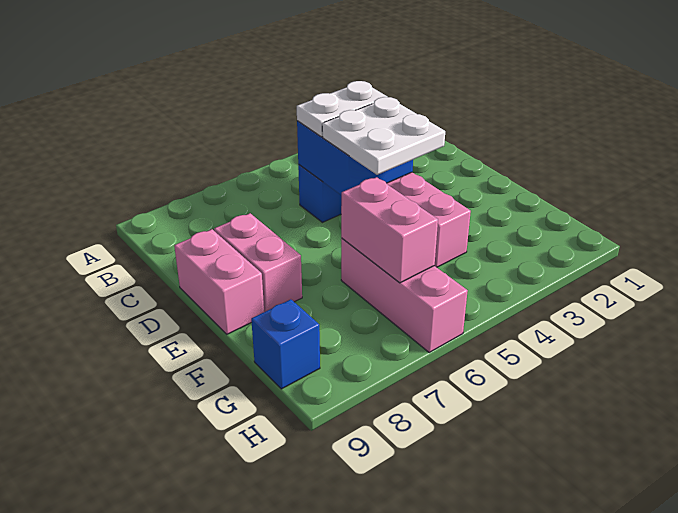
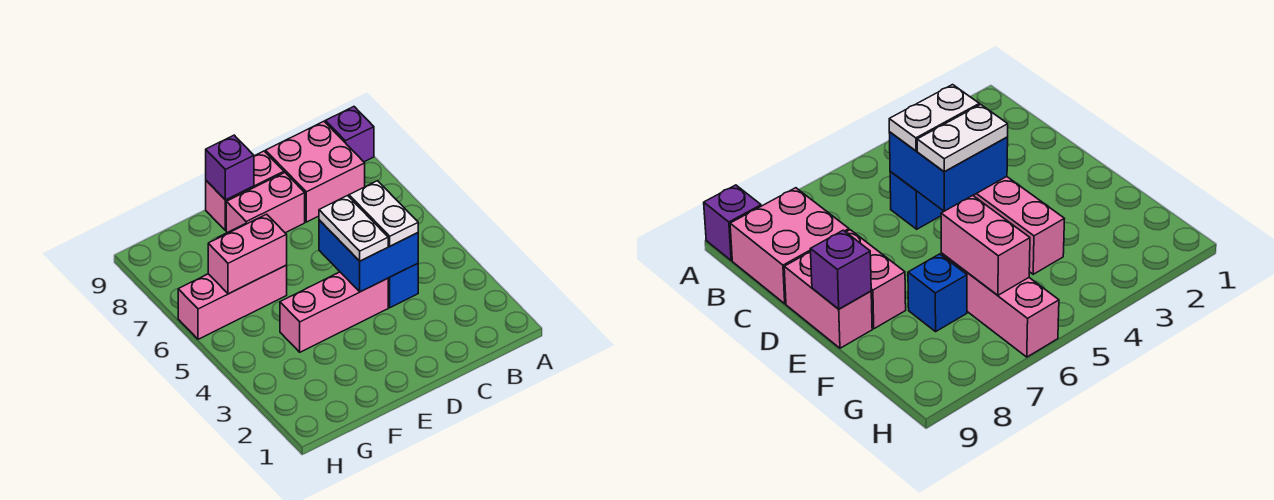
none -> purple 1x1 brick [325,107,374,162]
none -> pink 2x2 brick [266,121,365,222]
white 2x2 plate [322,97,445,175] -> white 1x2 plate [319,196,388,261]
none -> purple 1x1 brick [206,135,254,200]
blue 1x1 brick [251,299,320,389] -> blue 1x1 brick moved to [908,254,967,332]

